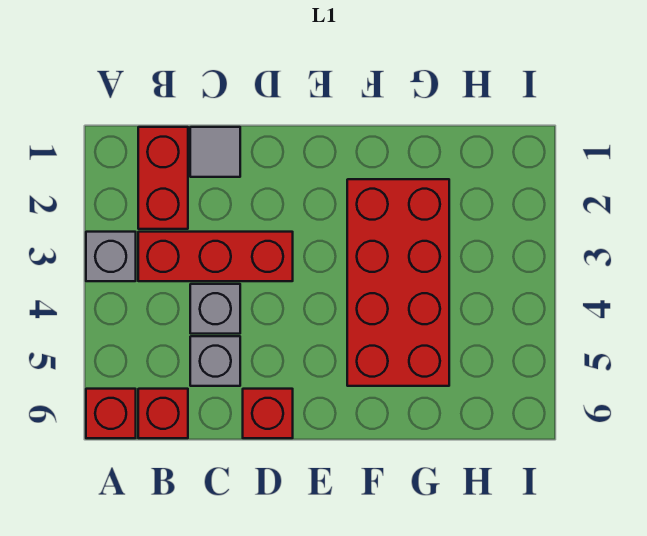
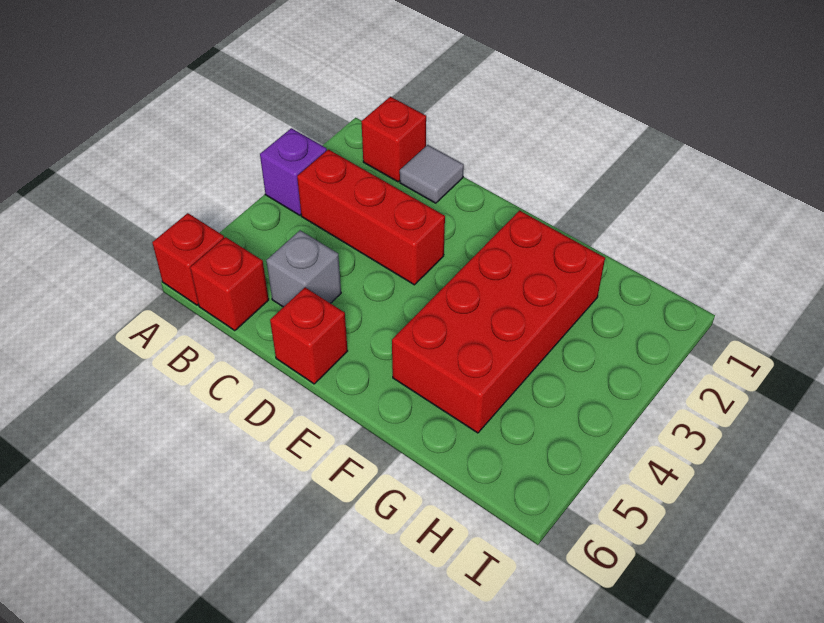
grey 1x1 brick [86,232,136,281] -> purple 1x1 brick [260,128,327,215]
red 1x2 brick [138,127,188,229] -> red 1x1 brick [361,97,426,182]
grey 1x1 brick [190,284,240,334] -> none

